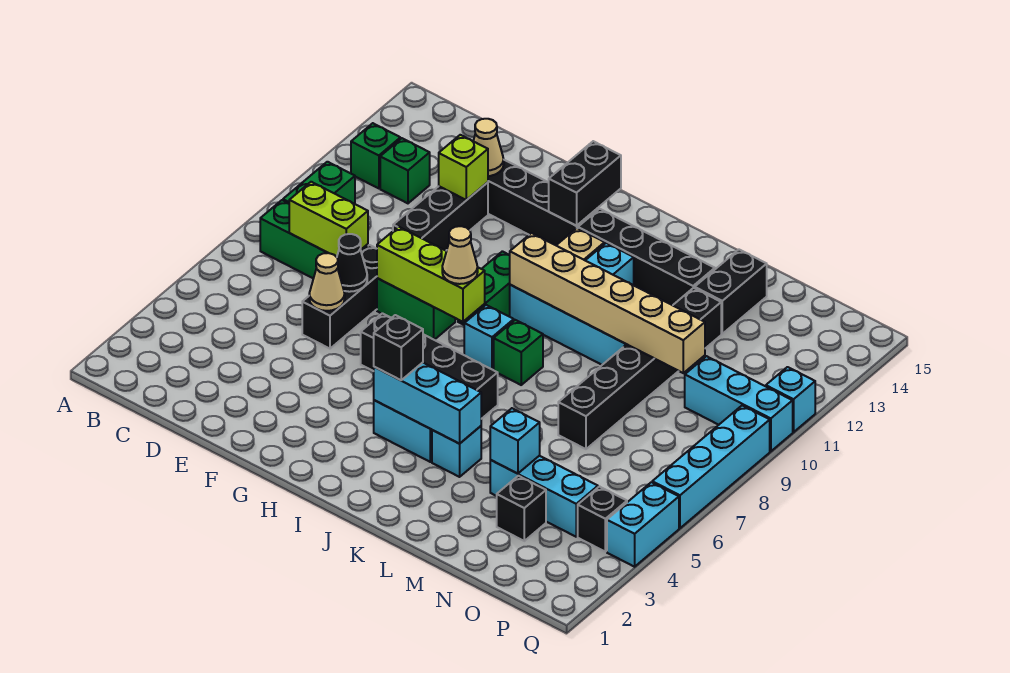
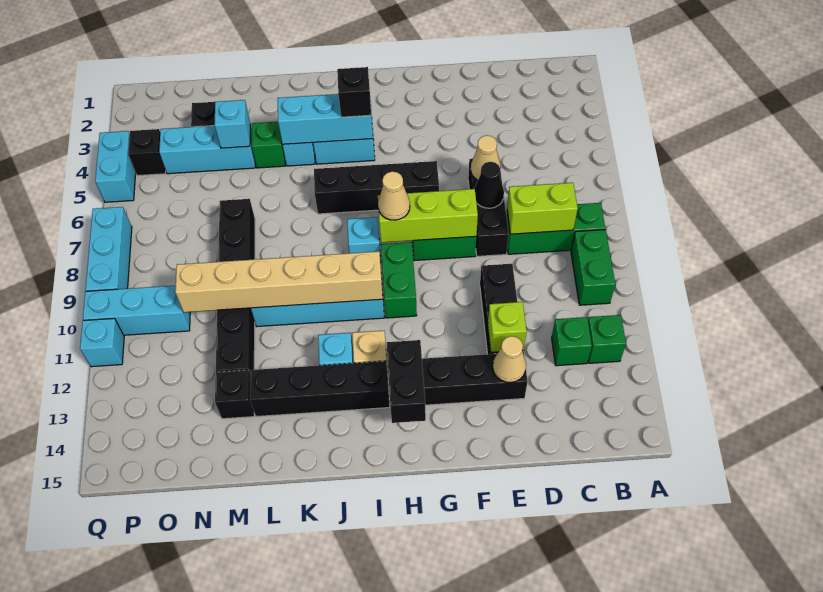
green 1x1 brick [494,320,543,385] -> green 1x1 brick moved to [252,122,285,168]
black 1x2 brick [695,250,767,334] -> black 1x1 brick [215,370,254,419]
cyan 1x4 brick [652,405,770,528] -> cyan 1x3 brick [85,207,132,291]

